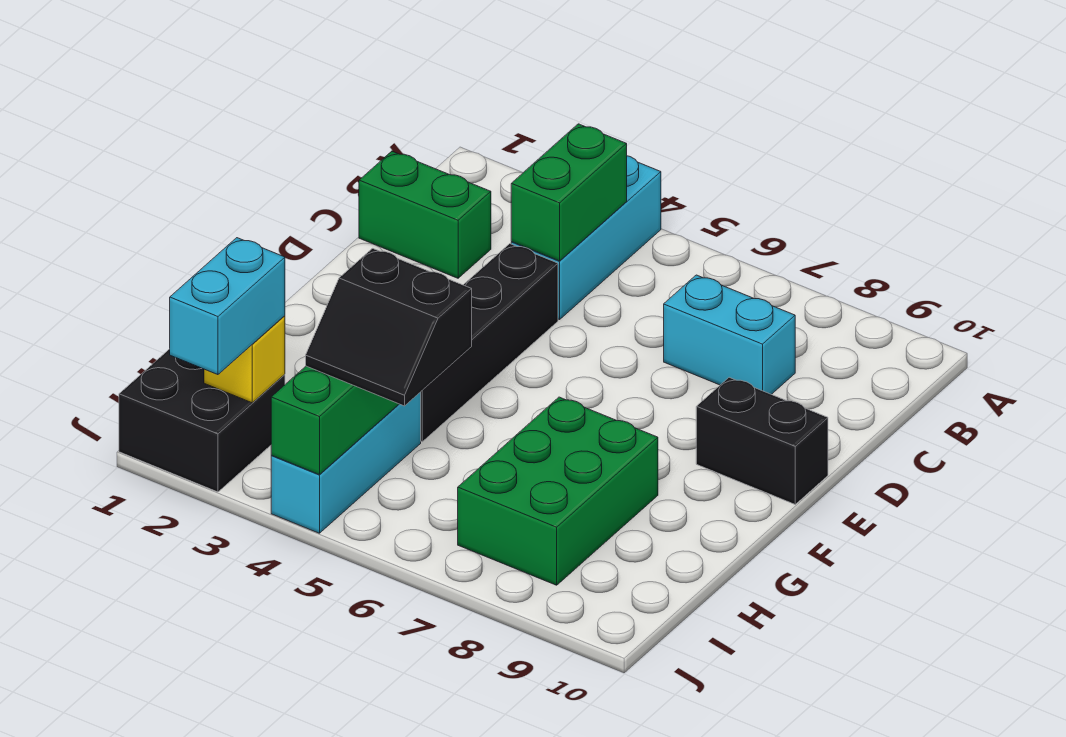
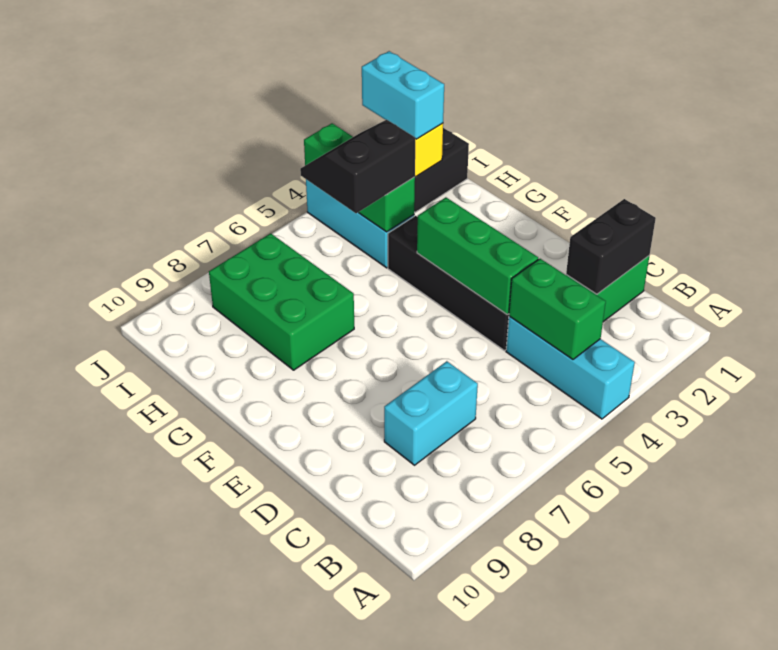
none -> green 1x3 brick [417,197,538,315]
black 1x2 brick [696,377,828,504] -> black 1x2 brick moved to [566,199,656,294]

